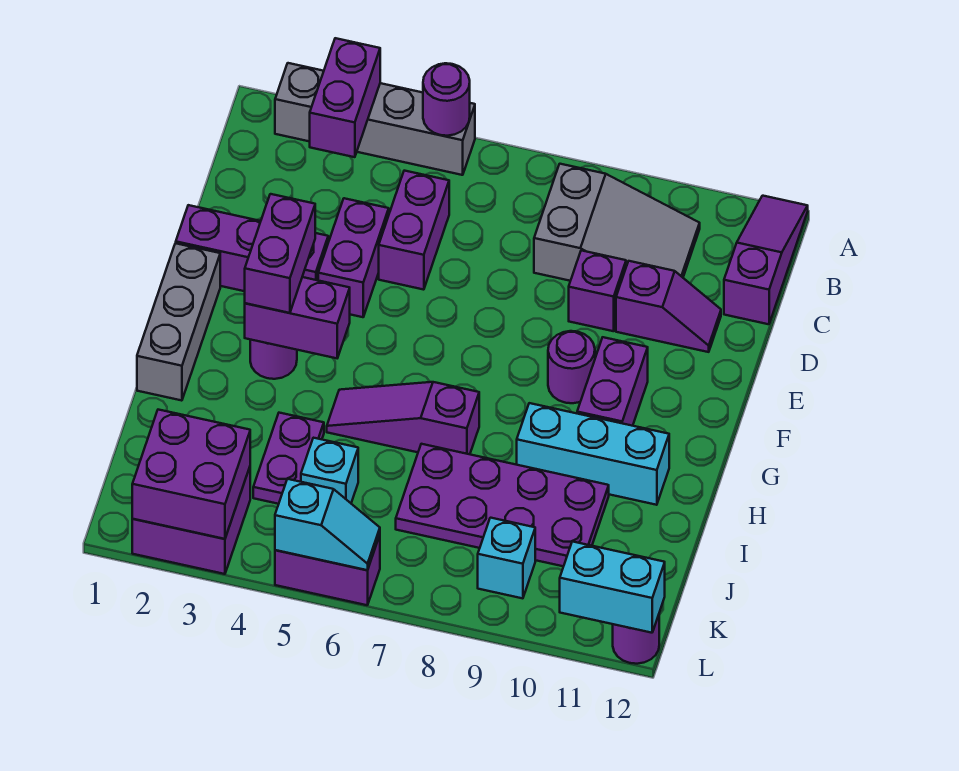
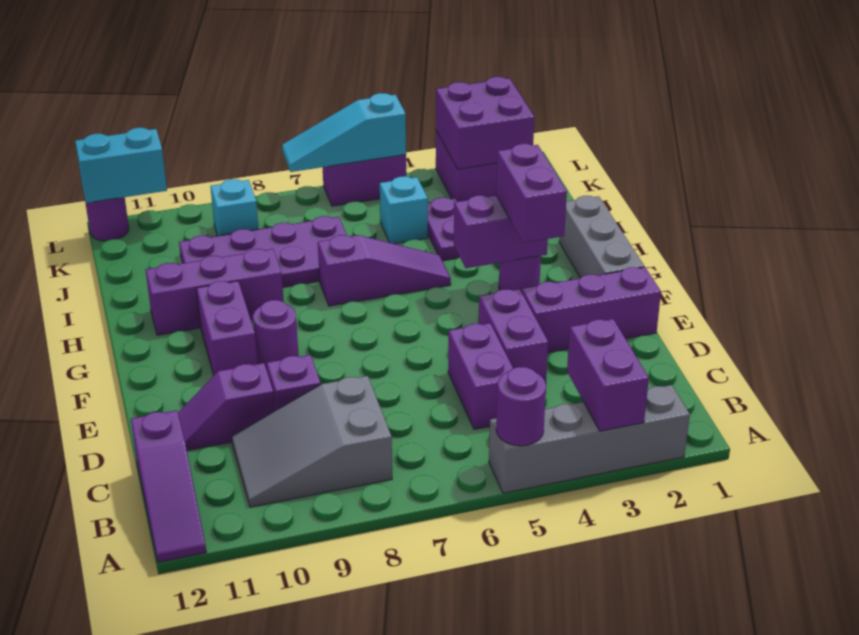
cyan 1x3 brick [517,403,669,505] -> purple 1x3 brick [146,249,284,335]
cyan 1x2 slope [275,479,380,570] -> cyan 1x3 slope [282,93,406,172]

